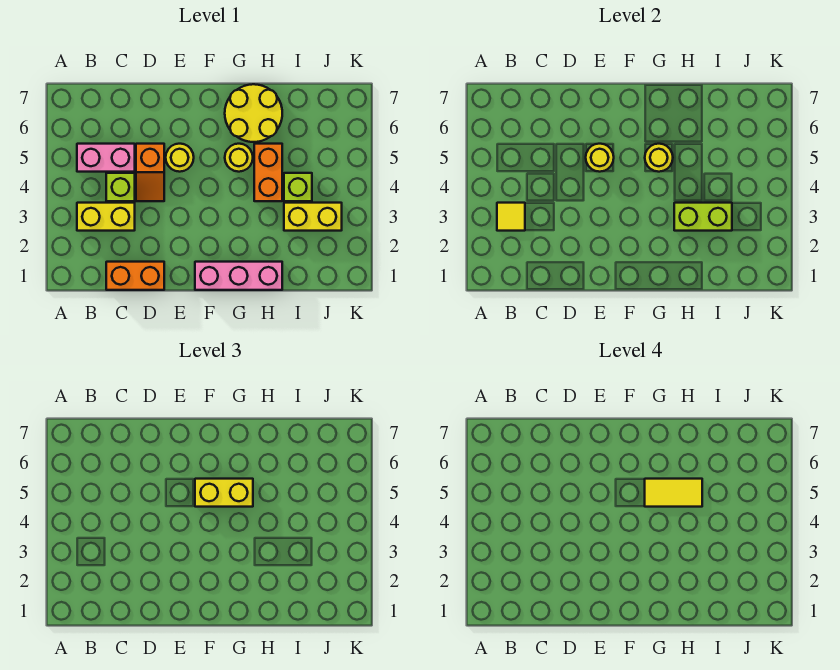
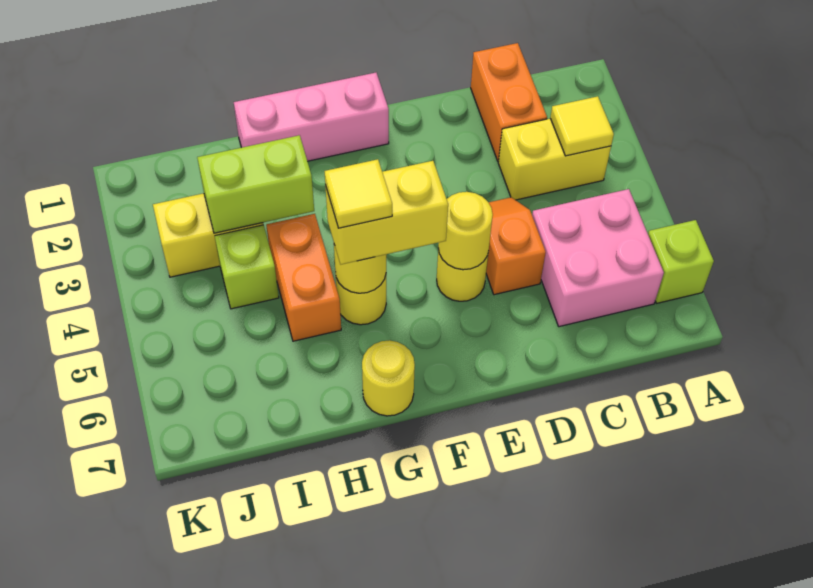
pink 1x2 brick [77,144,135,172] -> pink 2x2 brick [532,189,664,327]
orange 1x2 brick [106,262,164,290] -> orange 1x2 brick turned to [471,43,547,161]
lime 1x1 brick [106,173,135,201] -> lime 1x1 brick moved to [648,220,714,303]
yellow 1x2 tile [645,479,702,507] -> yellow 1x1 tile [325,159,392,228]
yellow 2x2 round brick [225,84,282,142] -> yellow 1x1 round brick [362,340,415,416]

